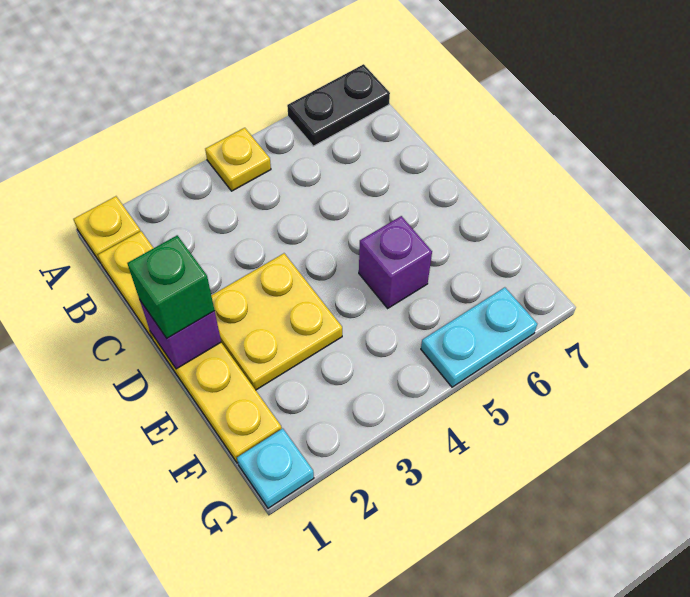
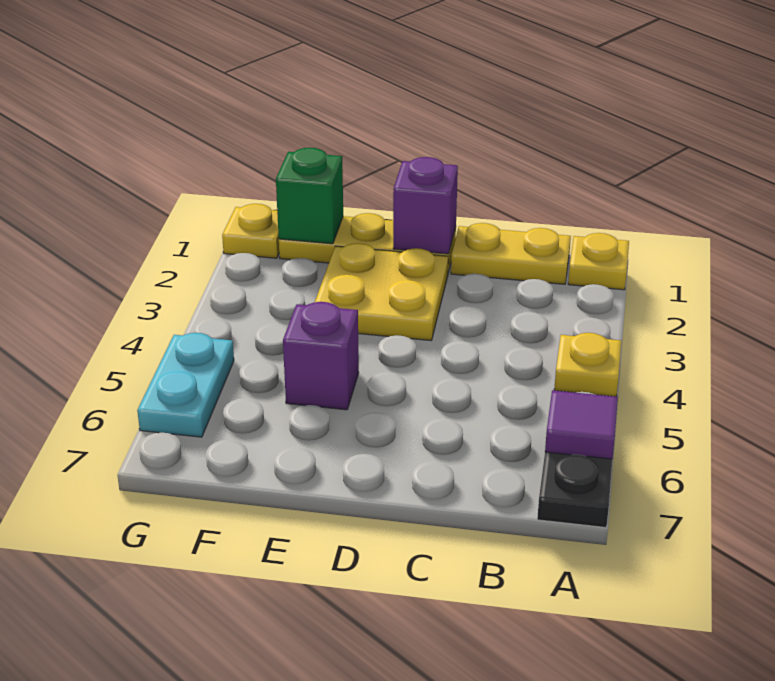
none -> purple 1x1 tile [545,390,618,459]
green 1x1 brick [127,235,215,338] -> green 1x1 brick moved to [276,148,343,244]
cyan 1x1 plate [237,428,314,508] -> yellow 1x1 plate [222,204,279,258]

